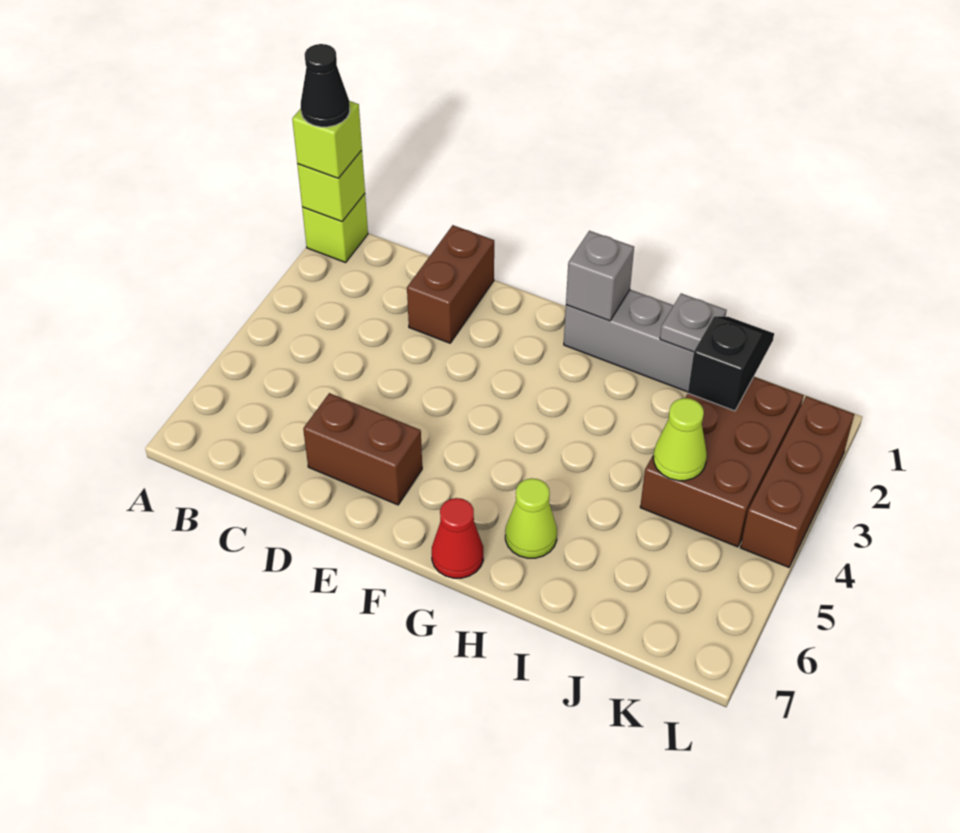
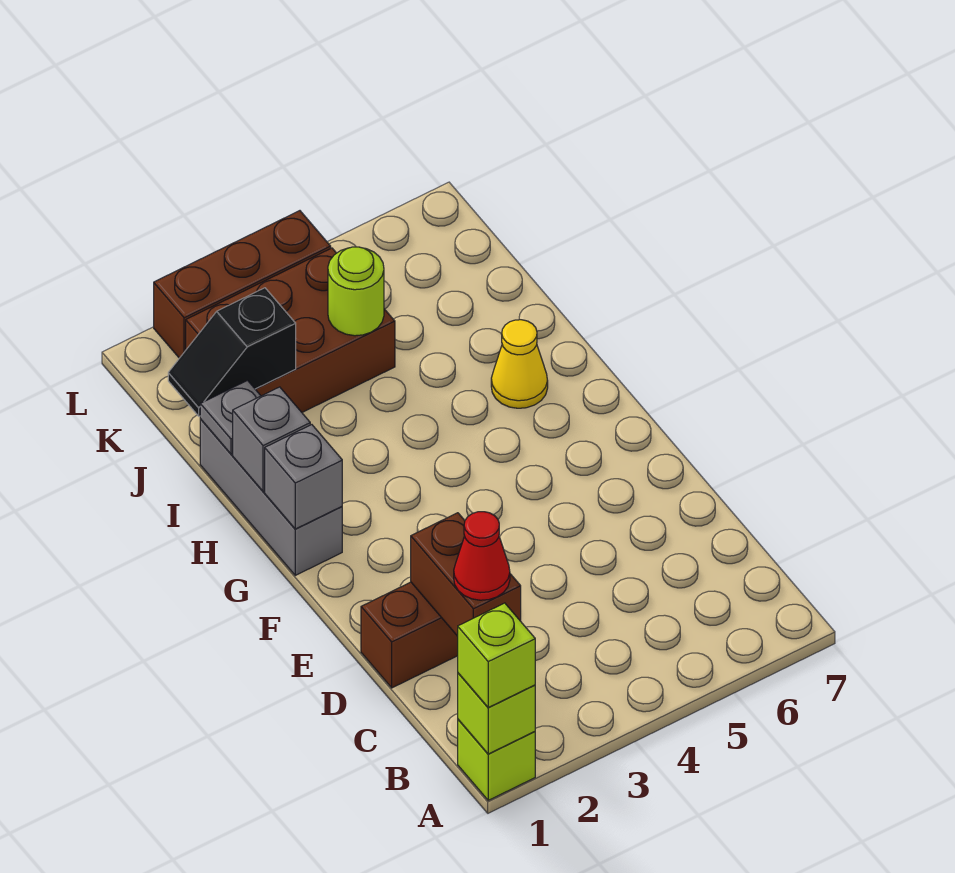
black 1x1 cone [301,44,350,127] -> none
brown 1x2 brick [303,393,422,505] -> brown 1x2 brick moved to [411,513,521,636]
red 1x1 cone [432,498,483,578] -> red 1x1 cone moved to [454,512,510,600]
none -> grey 1x1 brick [233,387,310,492]
lime 1x1 cone [505,478,557,558] -> yellow 1x1 cone [491,320,548,408]
lime 1x1 cone [653,398,707,481] -> lime 1x1 round brick [328,247,384,336]

